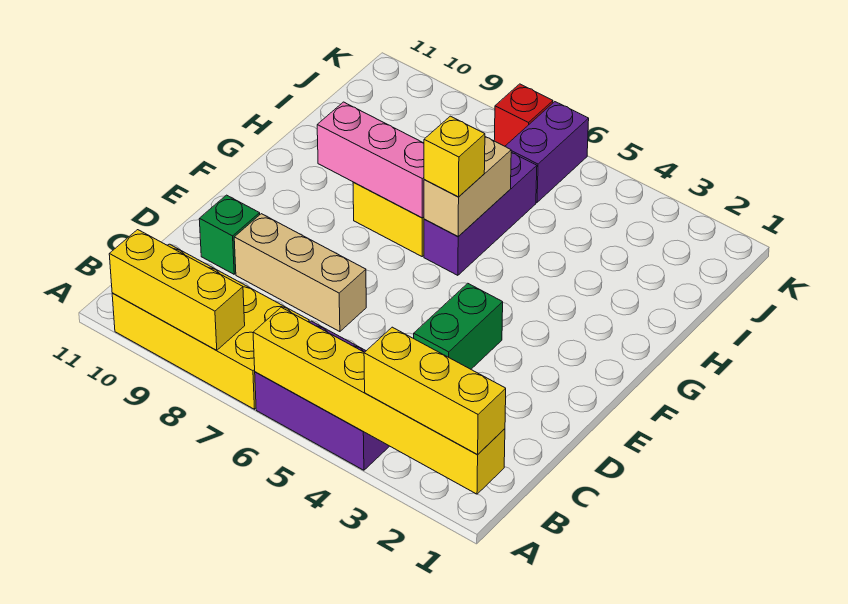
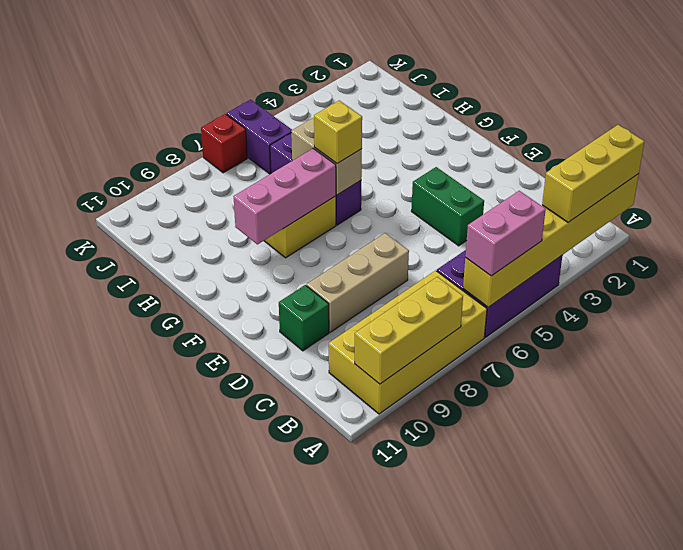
none -> pink 1x2 brick [465,191,546,276]

